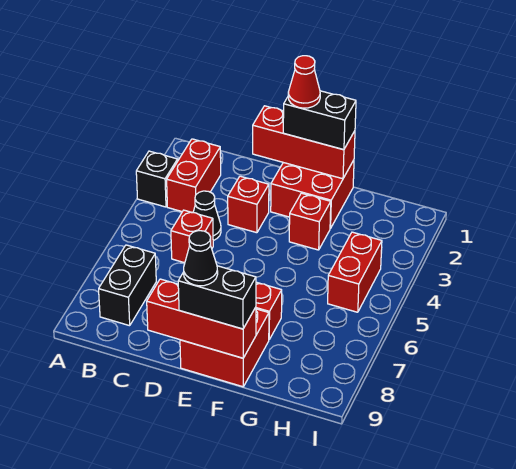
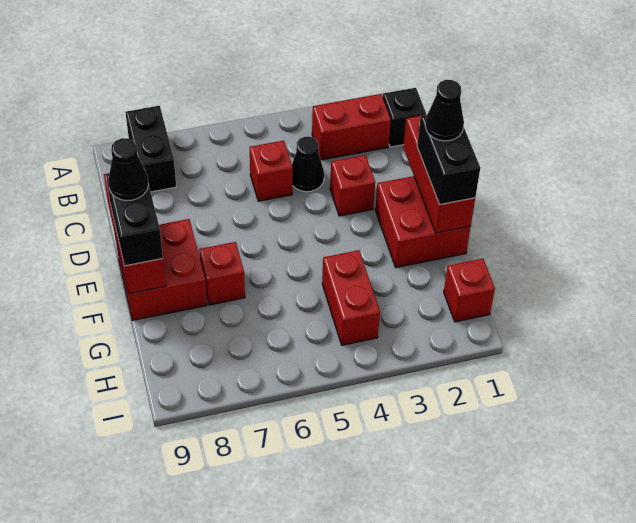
black 1x1 brick [136,151,178,207] -> black 1x1 brick moved to [383,88,426,147]
black 1x2 brick [99,245,156,326] -> black 1x2 brick turned to [126,106,176,192]
red 1x1 cone [288,56,320,108] -> black 1x1 cone [425,80,464,141]
red 1x1 brick [289,193,331,250] -> red 1x1 brick moved to [444,259,495,322]
red 1x2 brick [328,232,382,312] -> red 1x2 brick turned to [322,250,380,345]

